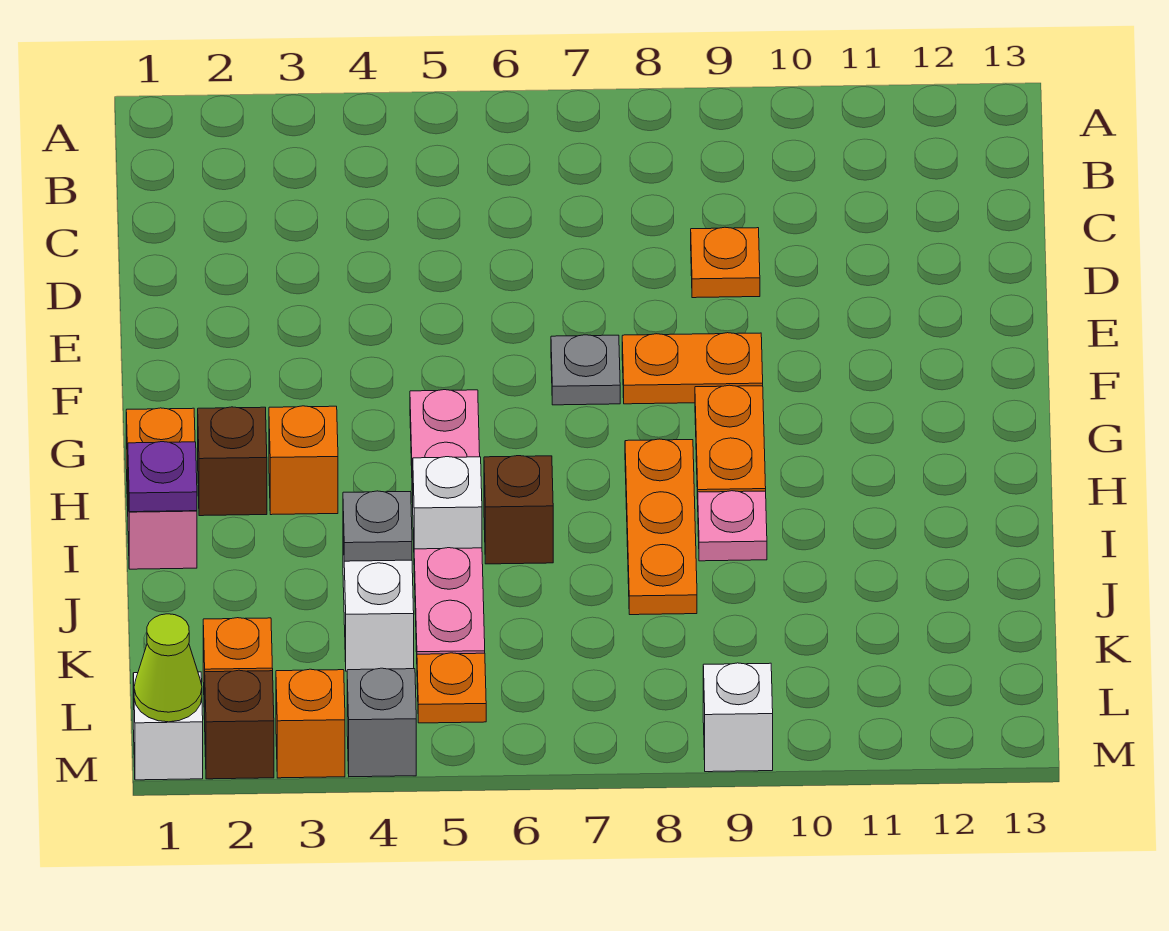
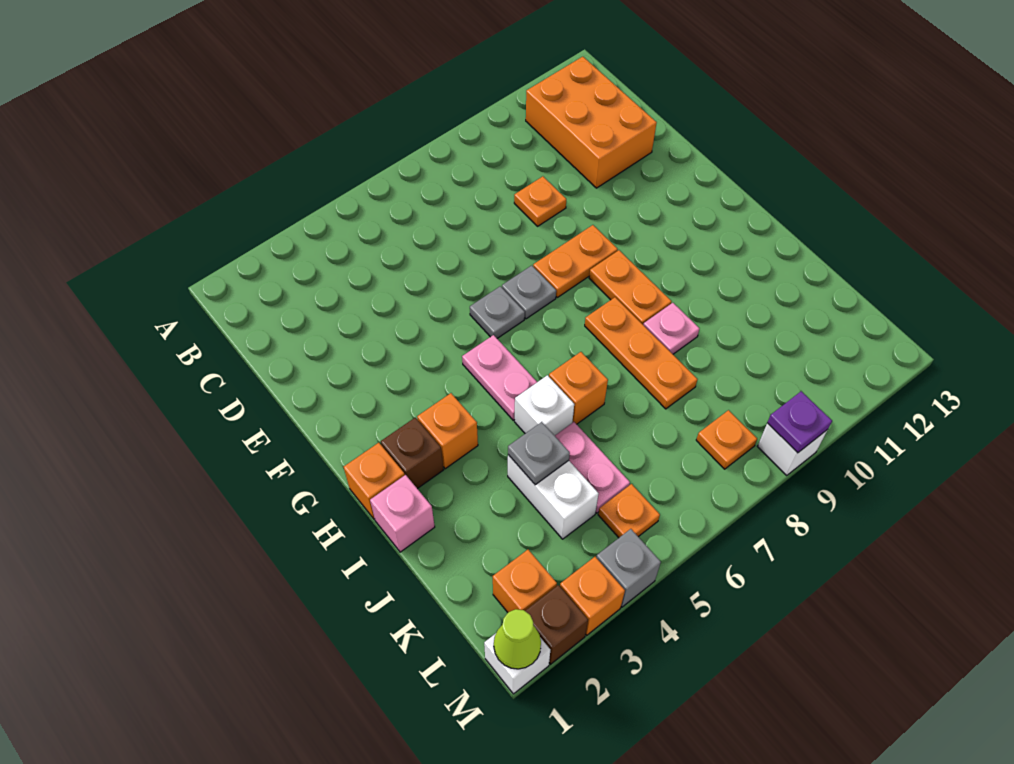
none -> orange 2x3 brick [526,57,657,188]
none -> grey 1x1 plate [470,286,525,338]
purple 1x1 plate [128,442,197,512] -> purple 1x1 plate moved to [767,391,832,453]
brown 1x1 brick [484,456,553,564] -> orange 1x1 brick [549,352,608,424]
none -> orange 1x1 plate [696,410,757,469]

